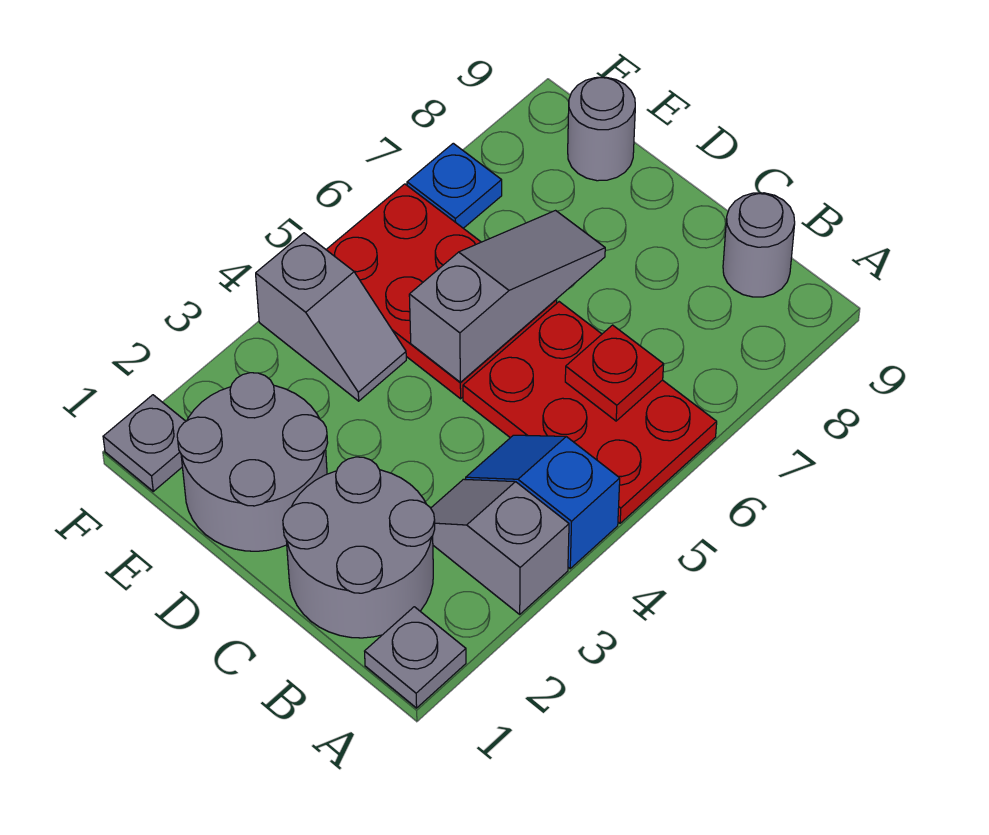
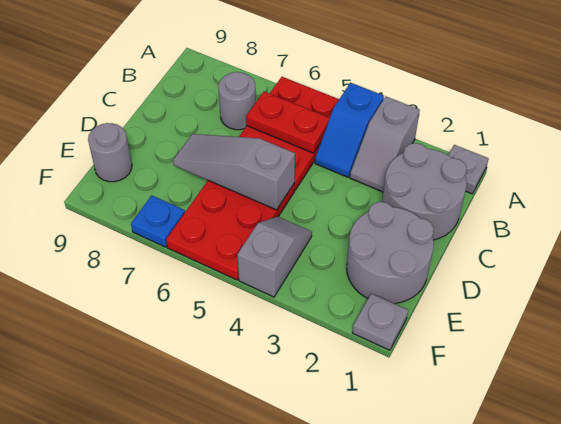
red 1x1 plate [565,325,664,421] -> red 1x2 plate [246,91,330,153]
grey 1x1 round brick [723,193,795,297] -> grey 1x1 round brick moved to [219,72,256,130]

